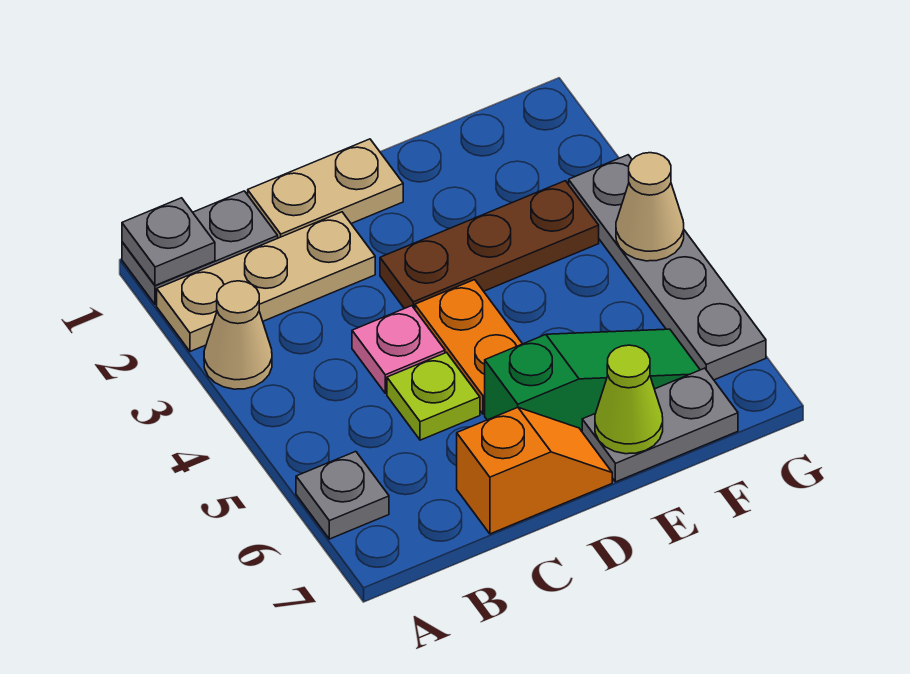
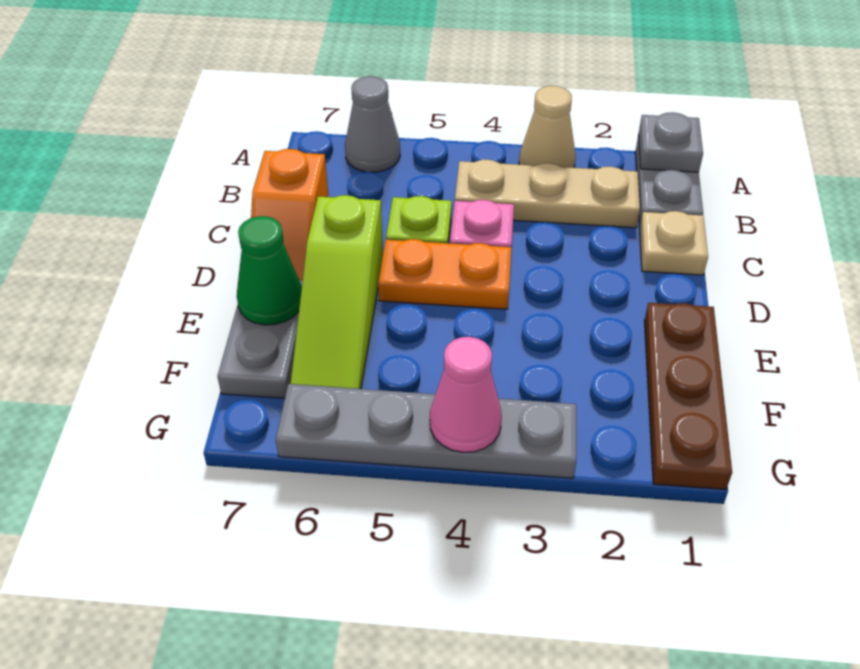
tan 1x3 plate [157,212,375,351] -> tan 1x3 plate turned to [455,160,640,228]
grey 1x1 plate [296,451,389,539] -> grey 1x1 cone [345,76,400,172]
tan 1x2 plate [248,139,403,238] -> tan 1x1 plate [640,211,708,275]
brown 1x3 plate [380,181,599,309] -> brown 1x3 plate moved to [644,303,732,490]
green 1x3 slope [485,329,700,431] -> lime 1x3 slope [291,195,383,389]
lime 1x1 cone [595,345,663,454] -> green 1x1 cone [237,216,302,325]
tan 1x1 cone [616,153,684,261] -> pink 1x1 cone [430,337,502,452]

